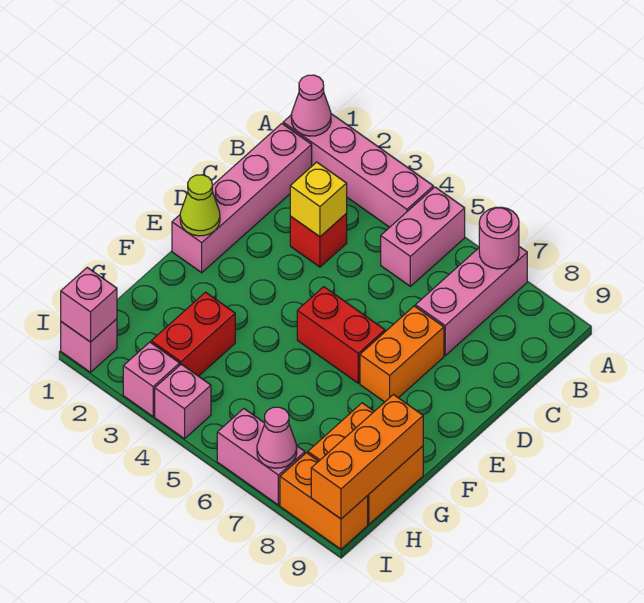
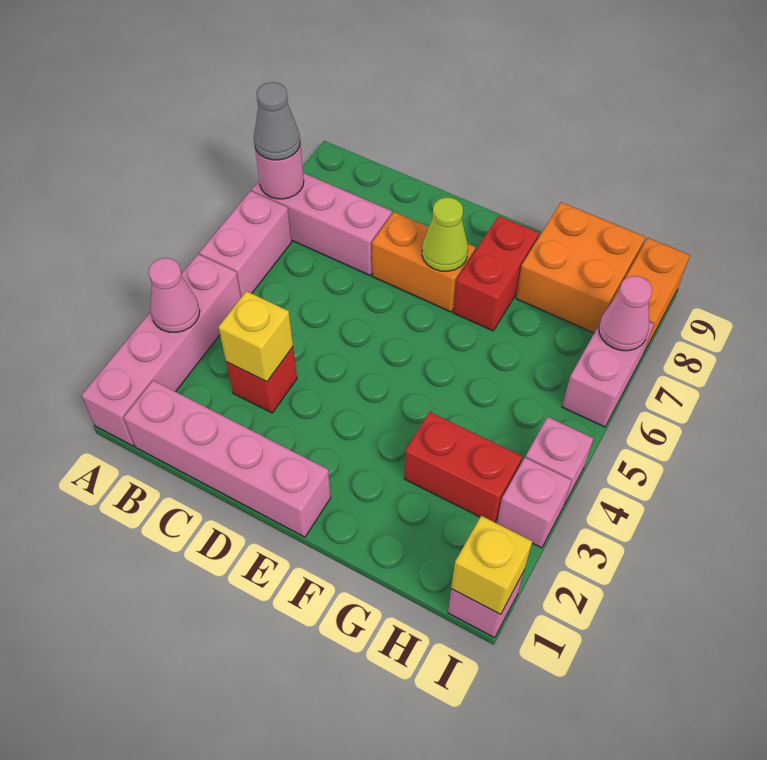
pink 1x1 cone [291,75,331,136] -> pink 1x1 cone moved to [148,258,200,332]
pink 1x2 brick [381,187,465,286] -> pink 1x2 brick turned to [200,191,292,297]
none -> grey 1x1 cone [254,82,300,160]
lime 1x1 cone [180,175,220,236] -> lime 1x1 cone moved to [422,197,468,271]
red 1x2 brick [297,287,385,383] -> red 1x2 brick moved to [453,216,539,331]
orange 1x3 brick [311,395,423,519] -> none
pink 1x1 brick [61,267,117,342] -> yellow 1x1 brick [451,516,532,614]

